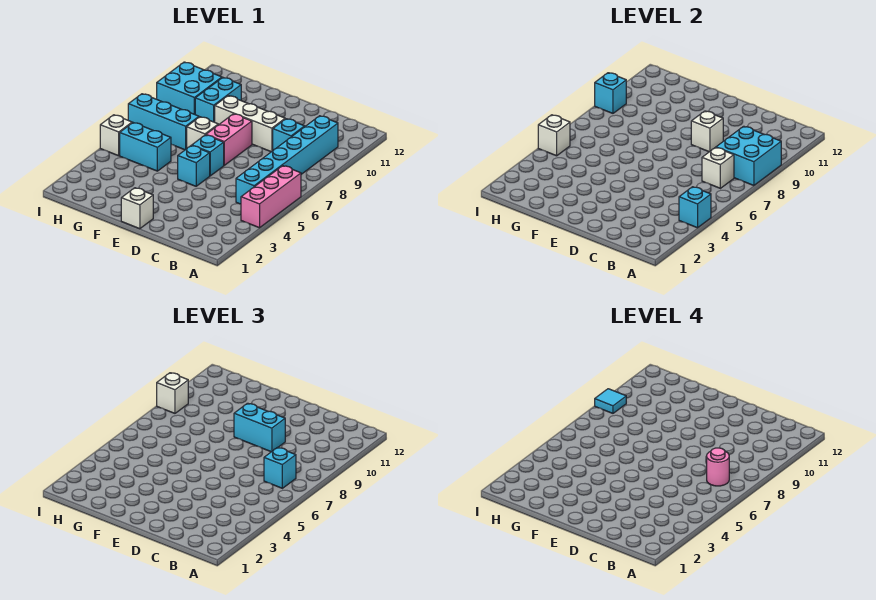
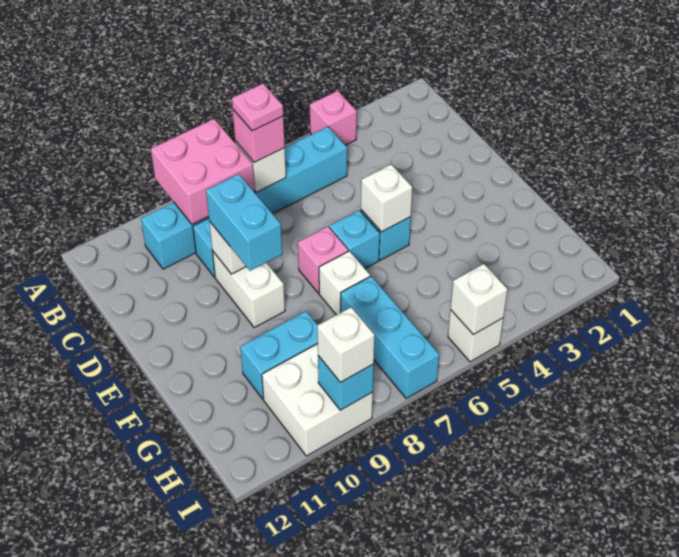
pink 1x3 brick [241,166,301,228] -> pink 1x1 brick [310,91,357,145]
cyan 1x1 brick [679,187,711,228] -> none
cyan 2x2 brick [716,126,781,186] -> pink 2x2 brick [151,119,255,224]
cyan 1x1 brick [264,448,296,488] -> pink 1x1 brick [233,110,285,163]
pink 1x1 round brick [707,448,729,486] -> pink 1x1 plate [232,84,283,131]
white 1x3 brick [215,96,285,152] -> white 1x2 brick [213,252,285,327]
white 1x1 brick [121,188,153,229] -> white 1x1 brick moved to [361,164,413,232]
pink 1x2 brick [206,114,252,165] -> pink 1x1 brick [298,227,348,293]
cyan 1x2 brick [120,123,171,171] -> none
cyan 2x2 brick [157,62,222,114] -> white 2x2 brick [262,344,373,456]
cyan 1x1 tile [595,389,626,413] -> none

